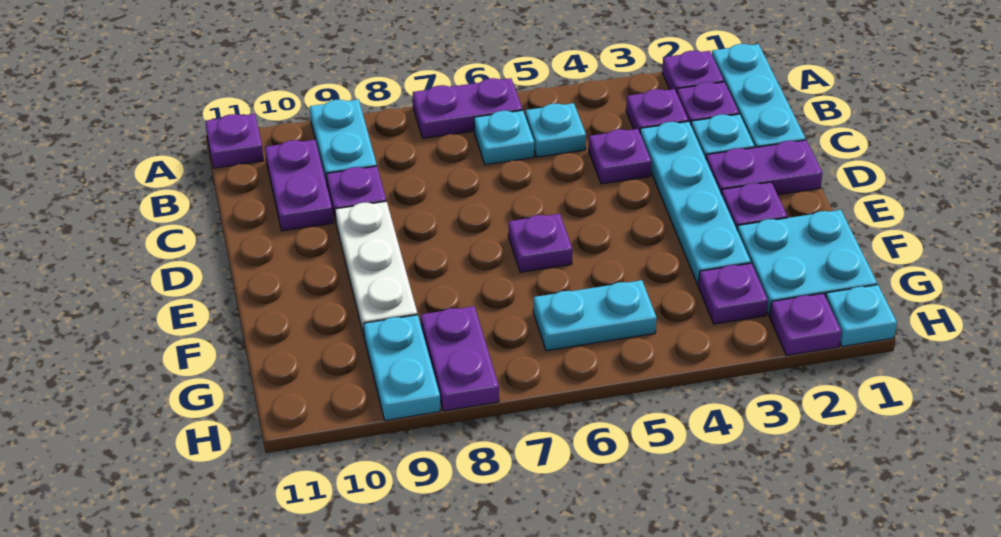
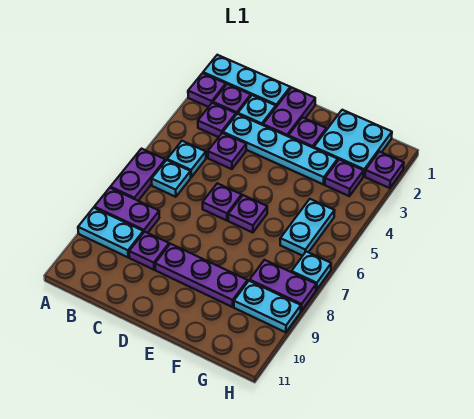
purple 1x1 plate [205,114,263,168] -> purple 1x1 plate moved to [203,183,242,221]
purple 1x2 plate [265,140,333,231] -> purple 1x2 plate moved to [94,188,160,233]
white 1x3 plate [335,201,417,335] -> purple 1x3 plate [155,244,248,307]
cyan 1x1 plate [826,285,897,347] -> cyan 1x1 plate moved to [292,252,331,290]

